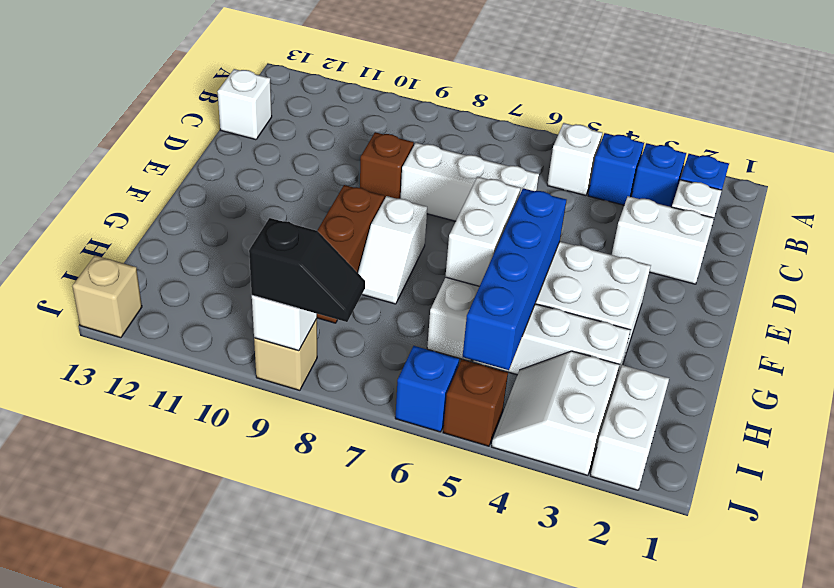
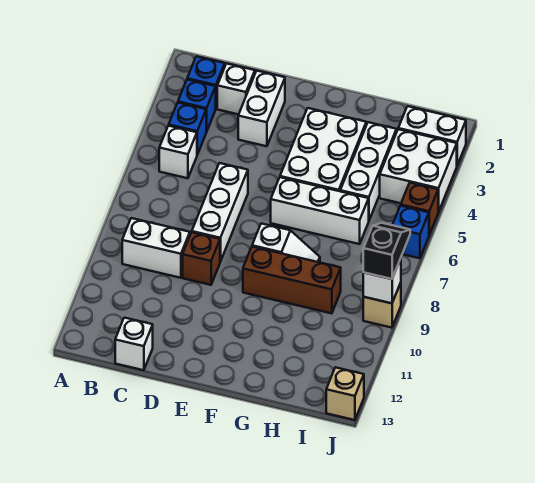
blue 1x4 brick [463,188,566,370] -> none
white 1x2 brick [445,177,520,286] -> white 1x2 brick moved to [122,218,190,278]
white 2x2 slope [492,351,620,475] -> white 2x2 brick [380,129,457,212]

